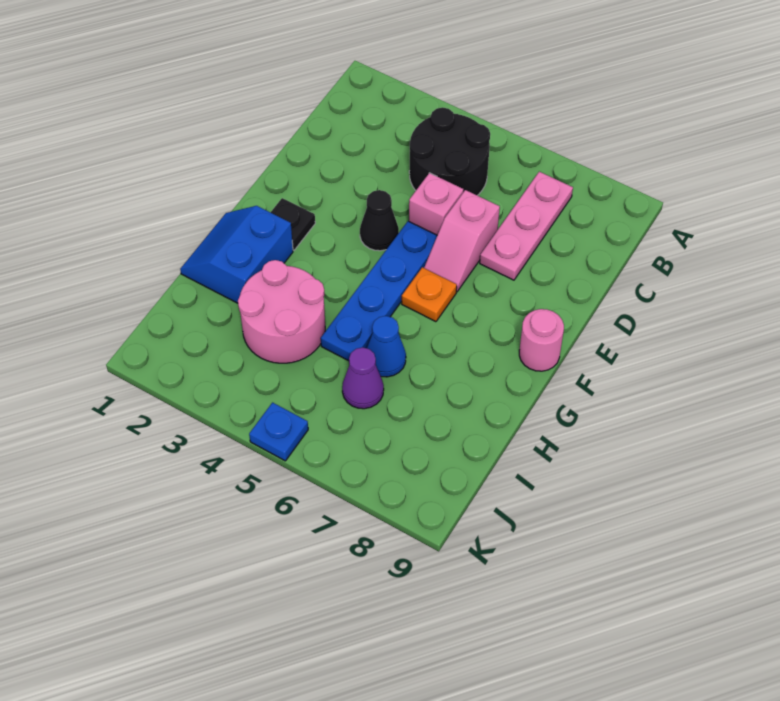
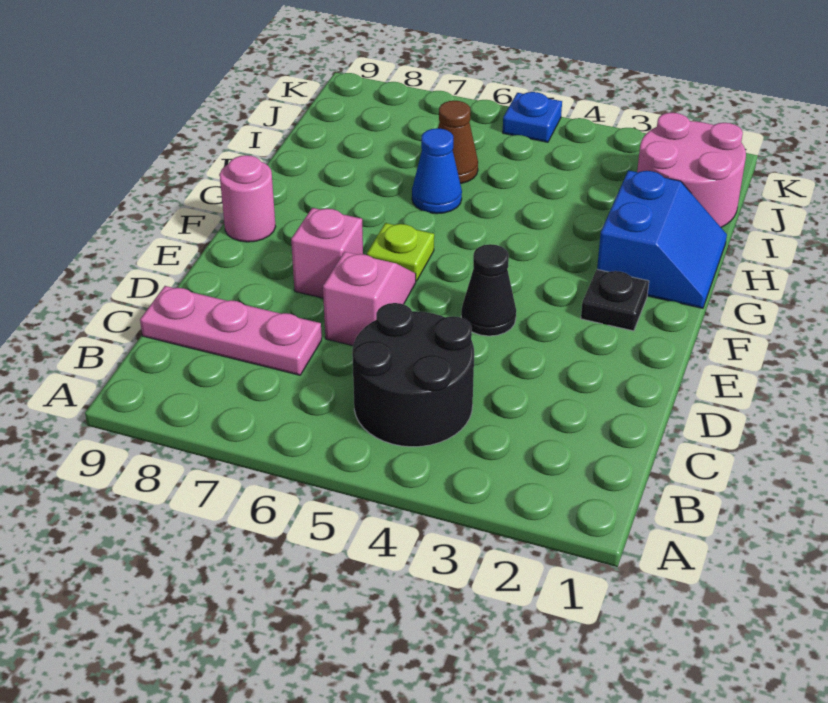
pink 1x3 plate [480,172,573,280] -> pink 1x3 plate turned to [140,286,322,375]
pink 1x1 brick [409,173,463,235] -> pink 1x1 brick moved to [291,208,363,298]
blue 1x4 plate [321,221,437,361] -> none
orange 1x1 plate [402,267,457,322] -> lime 1x1 plate [367,223,434,281]
pink 2x2 round brick [238,260,325,363] -> pink 2x2 round brick moved to [637,113,746,227]
purple 1x1 cone [342,347,384,409] -> brown 1x1 cone [438,101,478,184]

